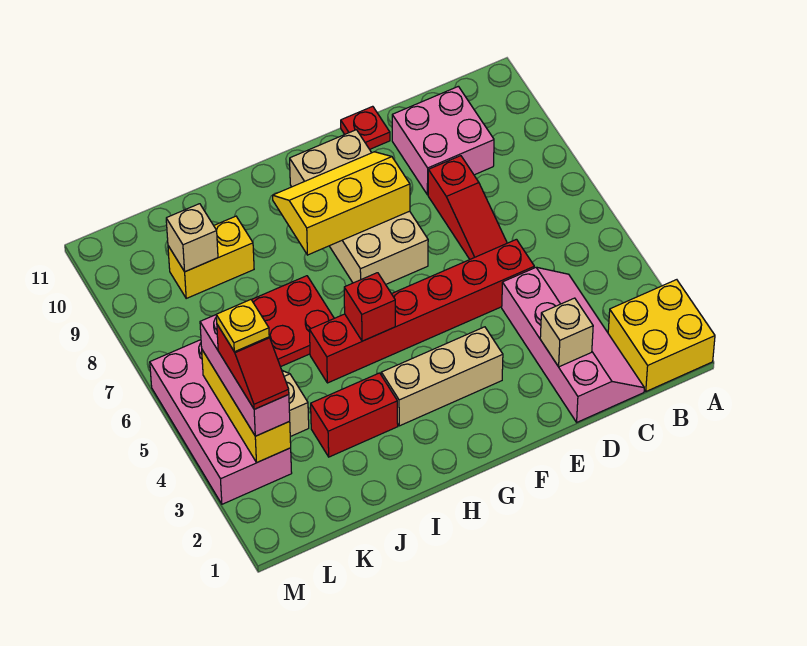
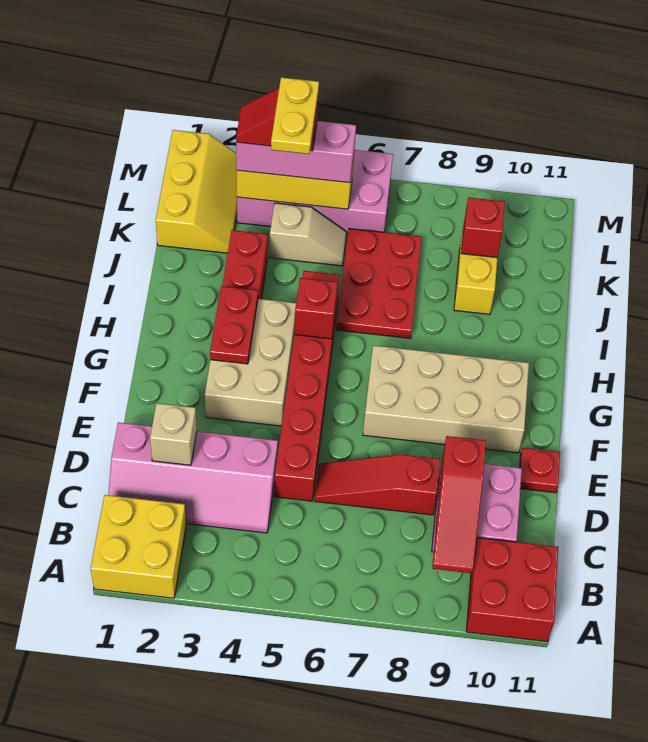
none -> red 2x2 brick [466,538,558,641]
none -> red 1x3 slope [432,436,486,573]
tan 1x3 brick [381,327,503,426] -> tan 2x3 brick [205,299,296,426]
yellow 2x3 slope [272,152,410,255] -> yellow 2x3 slope moved to [156,130,237,253]
none -> red 1x2 plate [210,286,258,364]
tan 1x1 brick [166,204,218,272] -> red 1x1 brick [461,197,505,258]
yellow 1x1 plate [216,300,269,352] -> yellow 1x2 plate [271,77,319,154]

